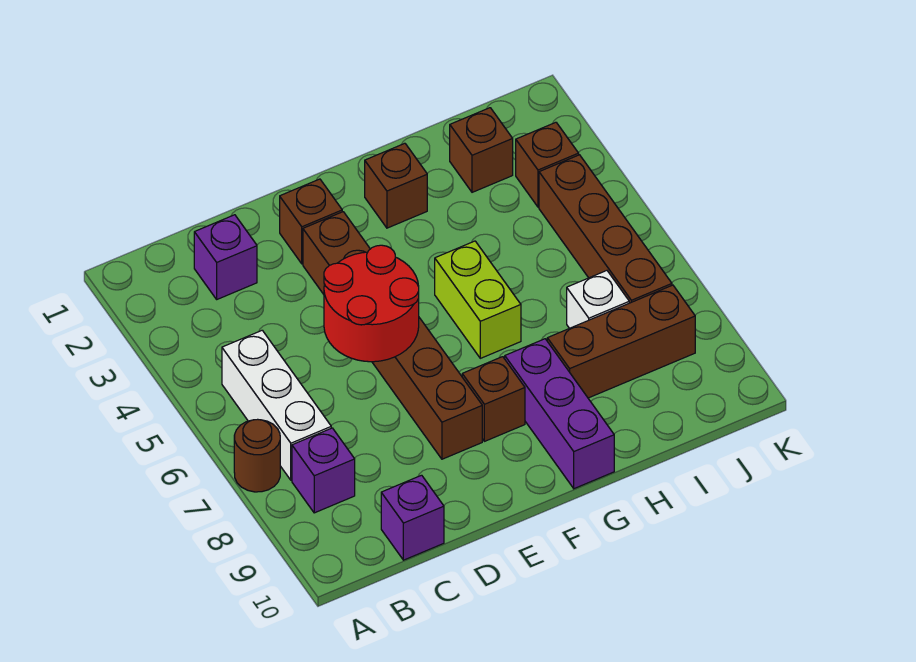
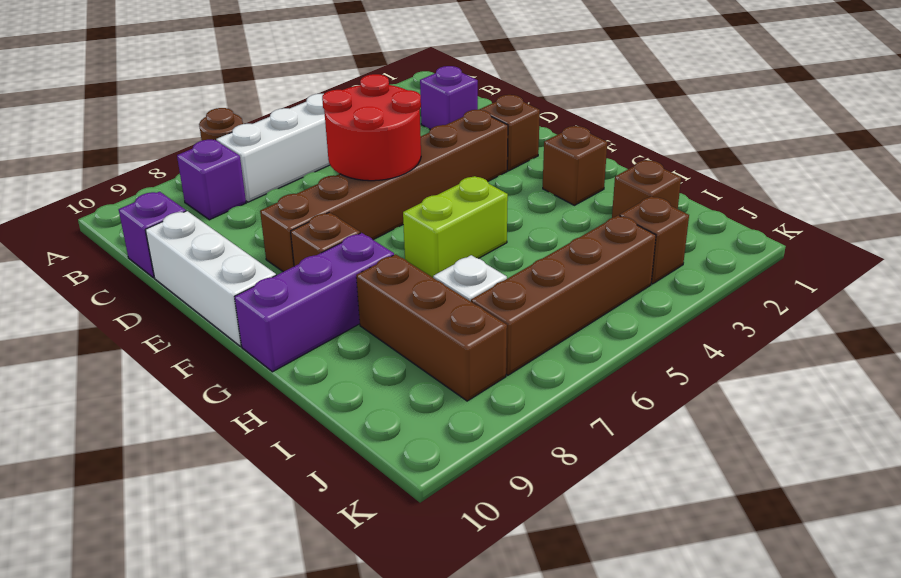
none -> white 1x3 brick [146,211,276,346]

